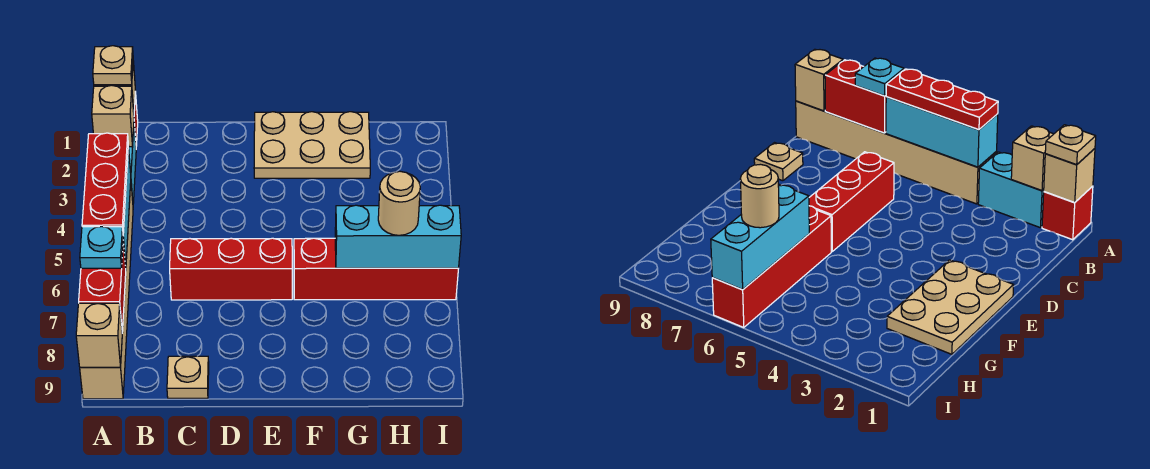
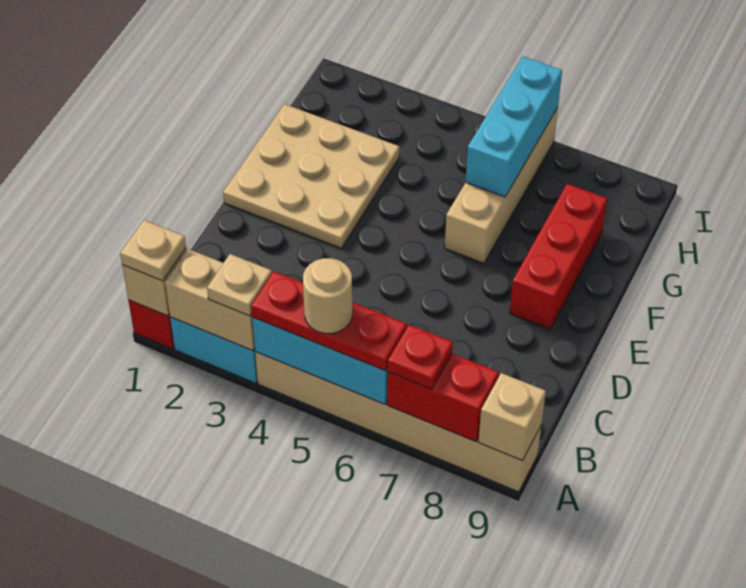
tan 1x1 brick [92,86,134,147] -> tan 1x2 brick [165,249,255,351]
cyan 1x1 plate [80,226,123,268] -> red 1x1 plate [387,324,453,389]
red 1x3 brick [170,238,292,300] -> red 1x3 brick moved to [510,184,607,329]
tan 1x1 plate [167,356,209,398] -> tan 1x1 plate moved to [207,254,272,316]
tan 2x3 plate [254,112,370,178] -> tan 3x3 plate [223,104,399,248]
red 1x4 brick [294,238,459,300] -> tan 1x4 brick [445,107,558,263]
tan 1x1 round brick [378,171,420,235] -> tan 1x1 round brick moved to [303,258,352,334]

